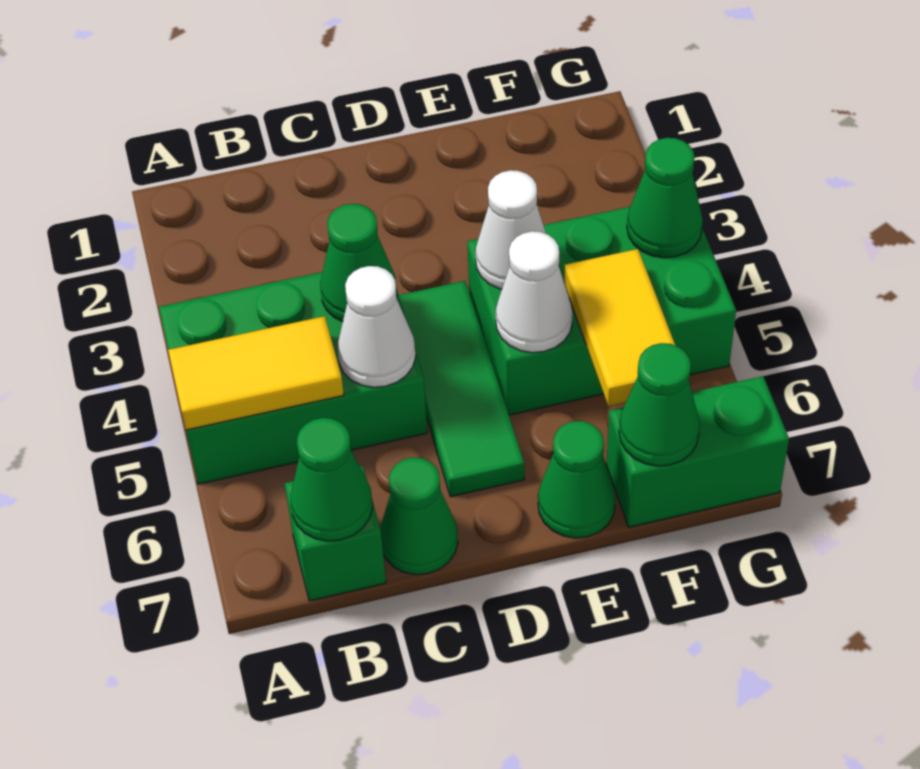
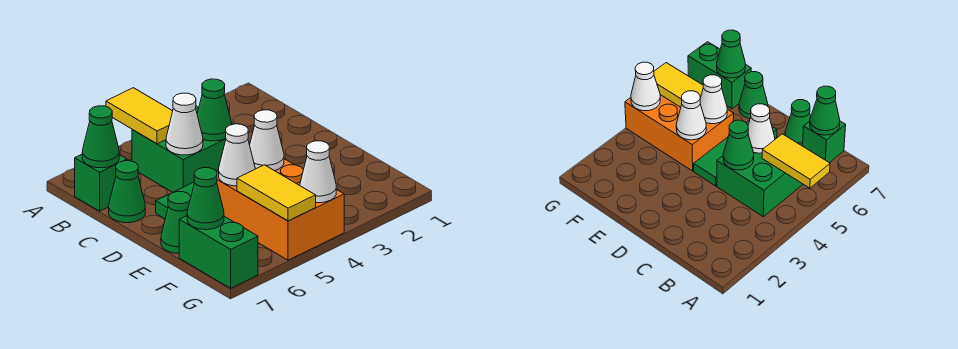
green 2x3 brick [159,272,427,484] -> green 2x2 brick [132,106,226,192]
green 2x3 brick [468,207,736,415] -> orange 2x3 brick [217,159,344,260]
yellow 1x2 tile [564,249,675,407] -> yellow 1x2 tile turned to [237,165,316,221]
green 1x1 cone [627,138,703,258] -> white 1x1 cone [300,141,336,203]

